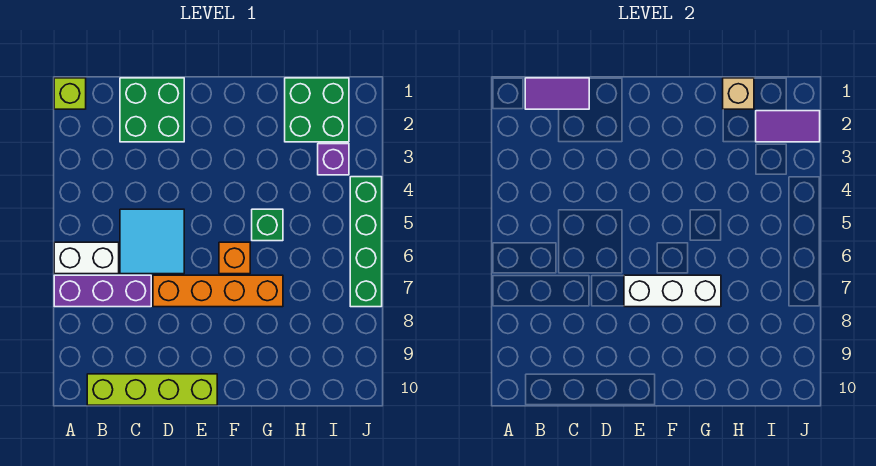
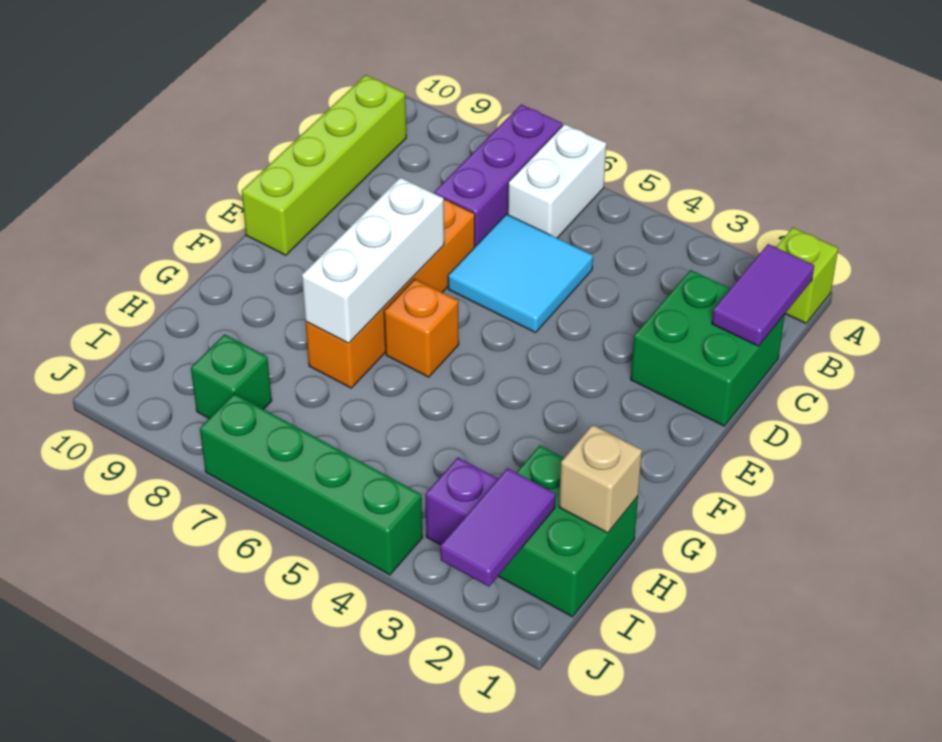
green 1x1 brick [252,209,283,241] -> green 1x1 brick moved to [191,334,272,418]

